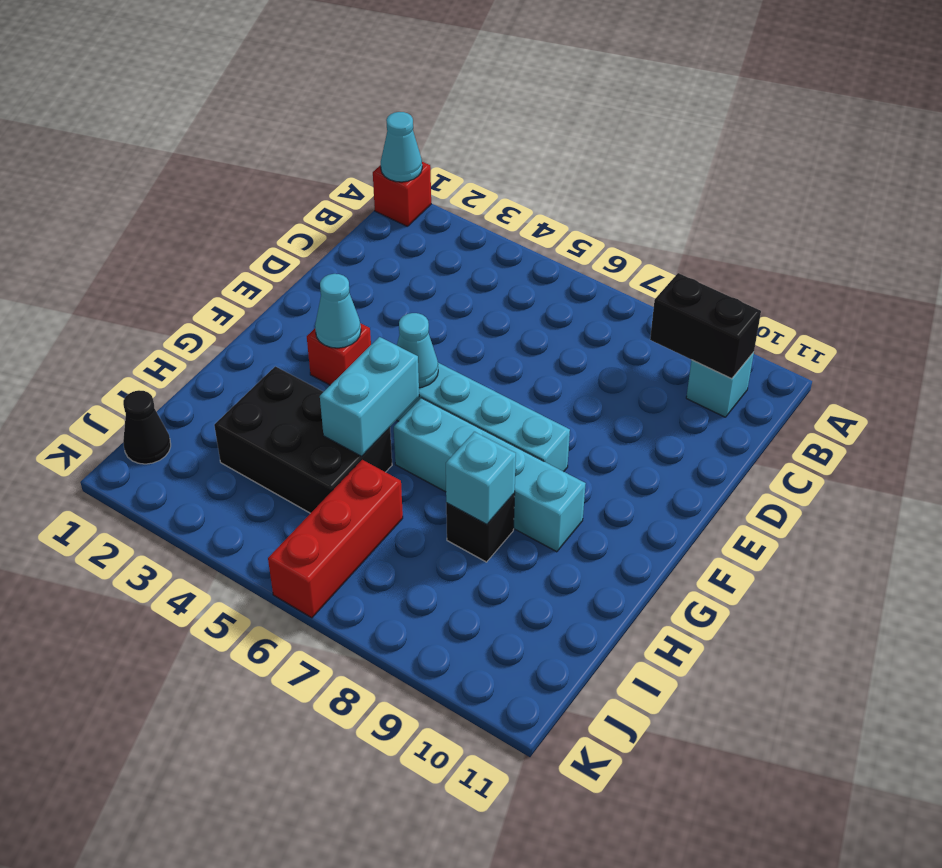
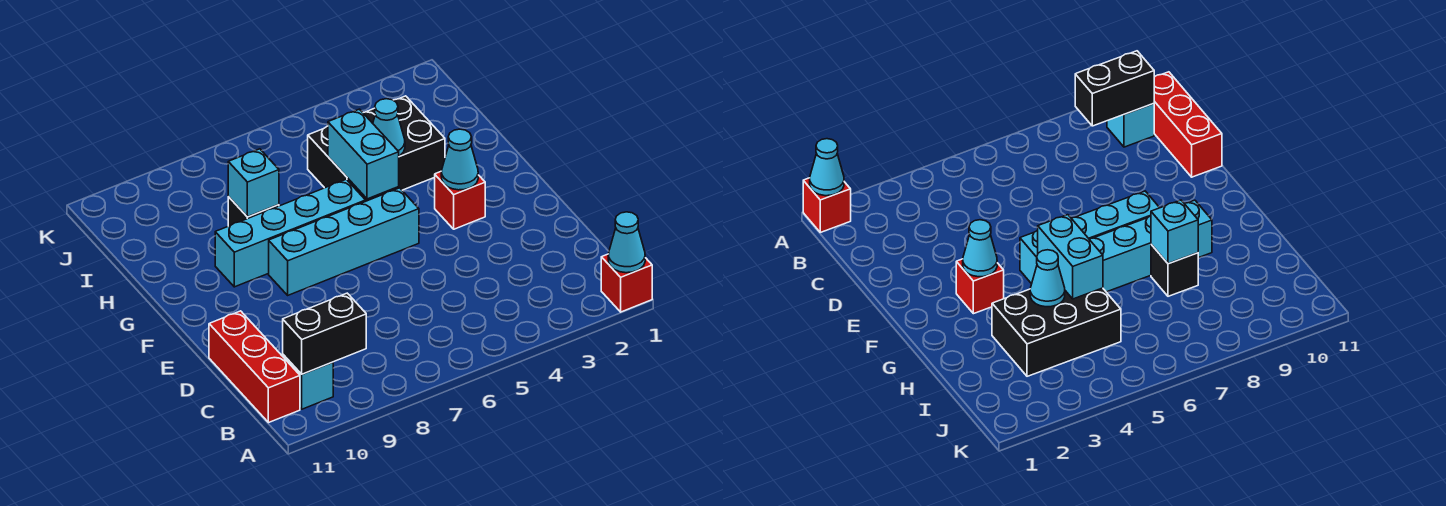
cyan 1x1 cone [397,313,438,388] -> cyan 1x1 cone moved to [373,99,405,156]
red 1x3 brick [268,460,403,618] -> red 1x3 brick moved to [209,311,300,423]
black 1x1 cone [123,390,171,464] -> none

